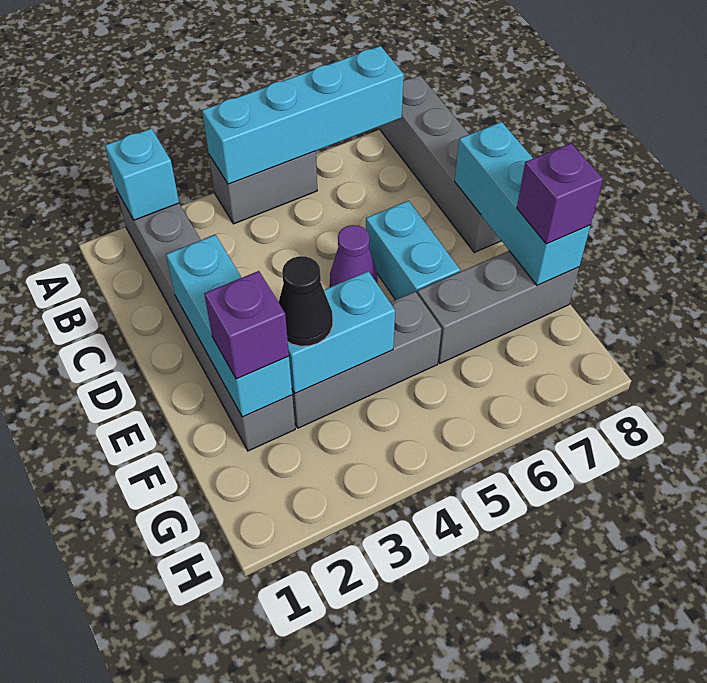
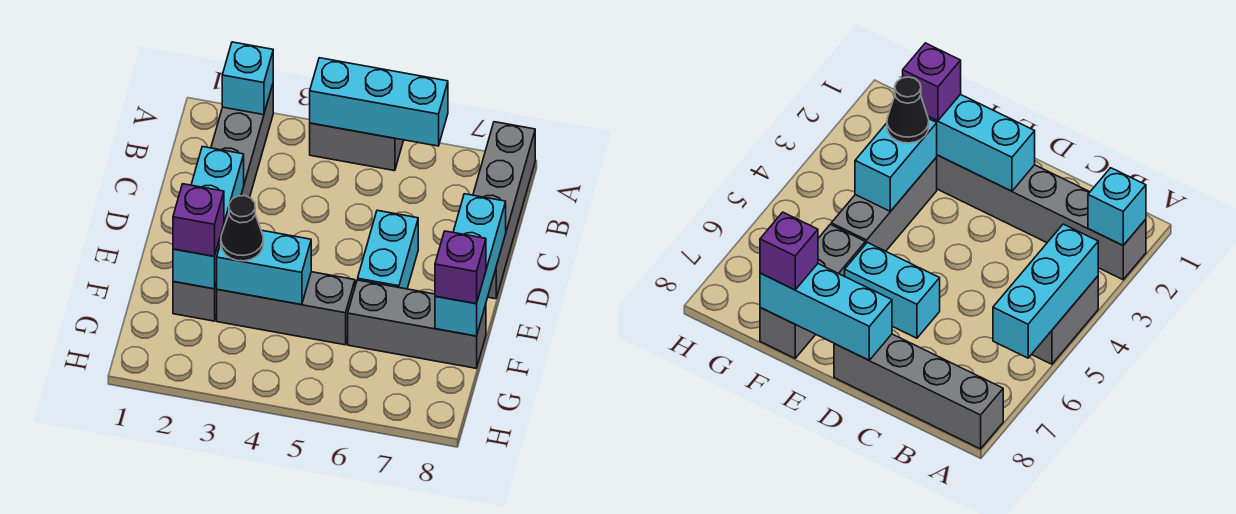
cyan 1x4 brick [202,46,404,184] -> cyan 1x3 brick [310,58,448,146]
purple 1x1 cone [330,225,378,287] -> none

